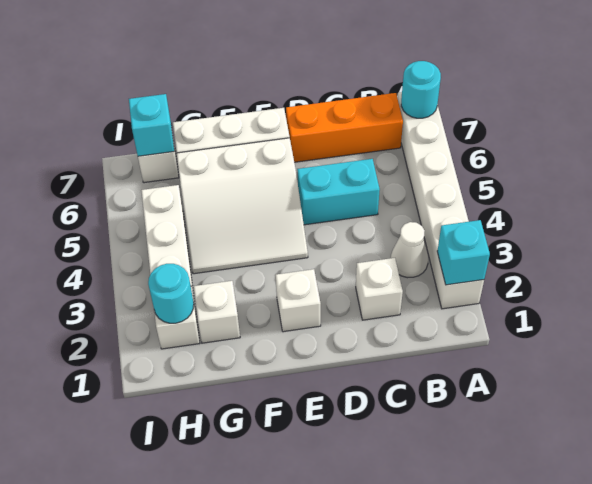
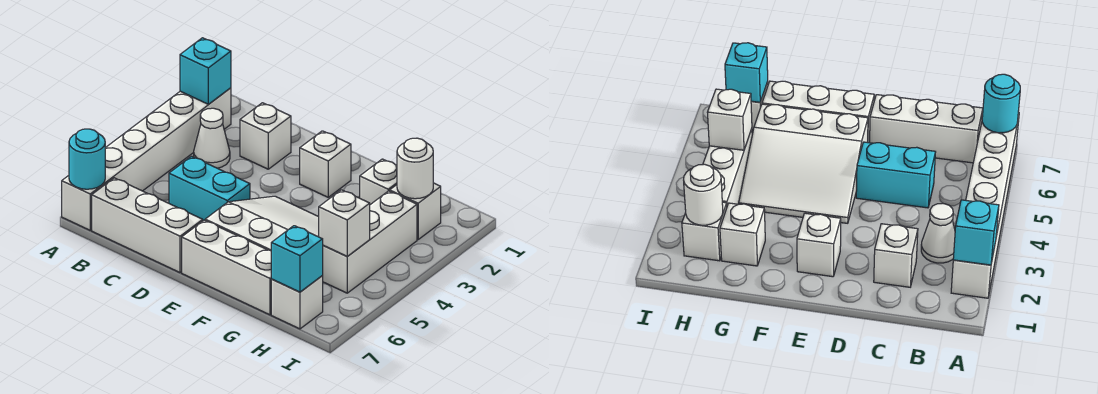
orange 1x3 brick [286,93,403,162] -> white 1x3 brick [92,178,203,272]
cyan 1x1 round brick [148,264,194,323] -> white 1x1 round brick [397,138,433,199]
none -> white 1x1 brick [319,190,370,256]

